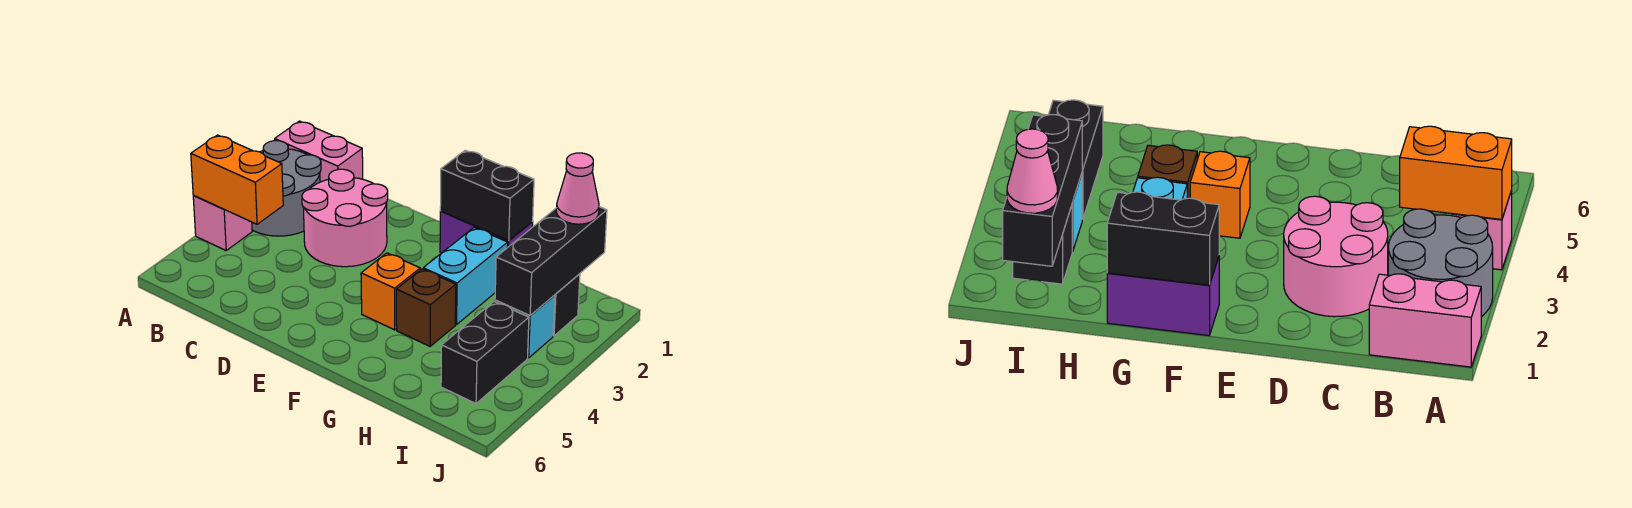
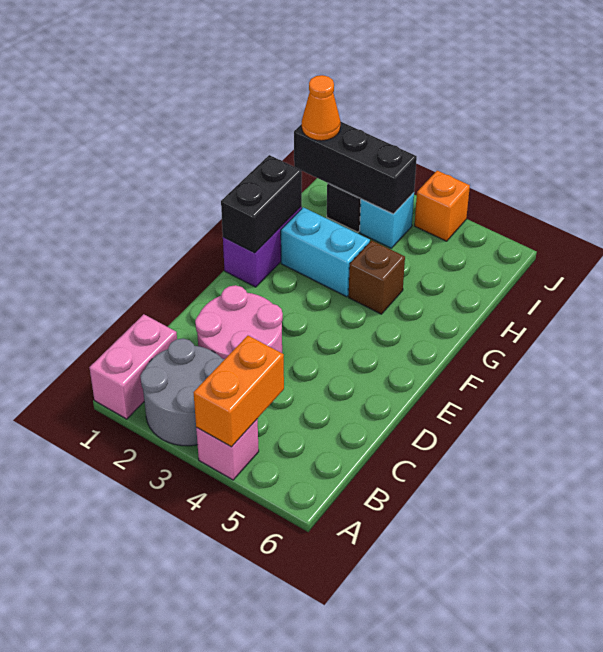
orange 1x1 brick [361,253,420,330] -> orange 1x1 brick moved to [414,171,470,241]
pink 1x1 cone [556,153,599,224] -> orange 1x1 cone [302,75,341,141]
black 1x2 brick [441,302,529,404] -> none

